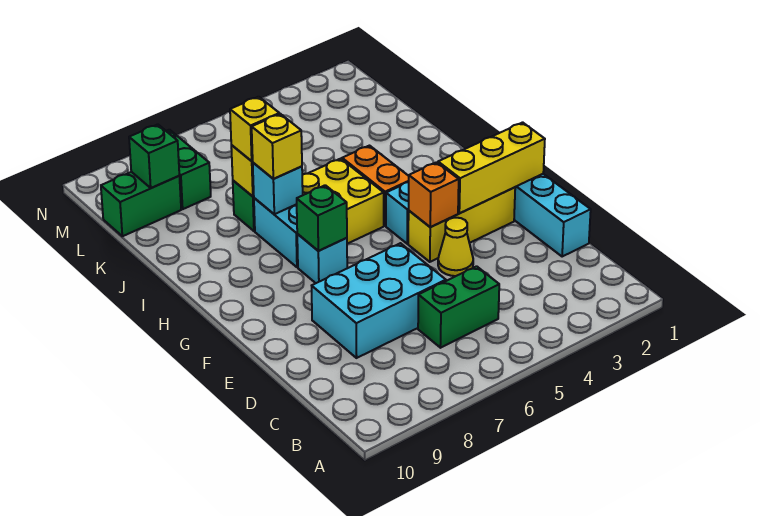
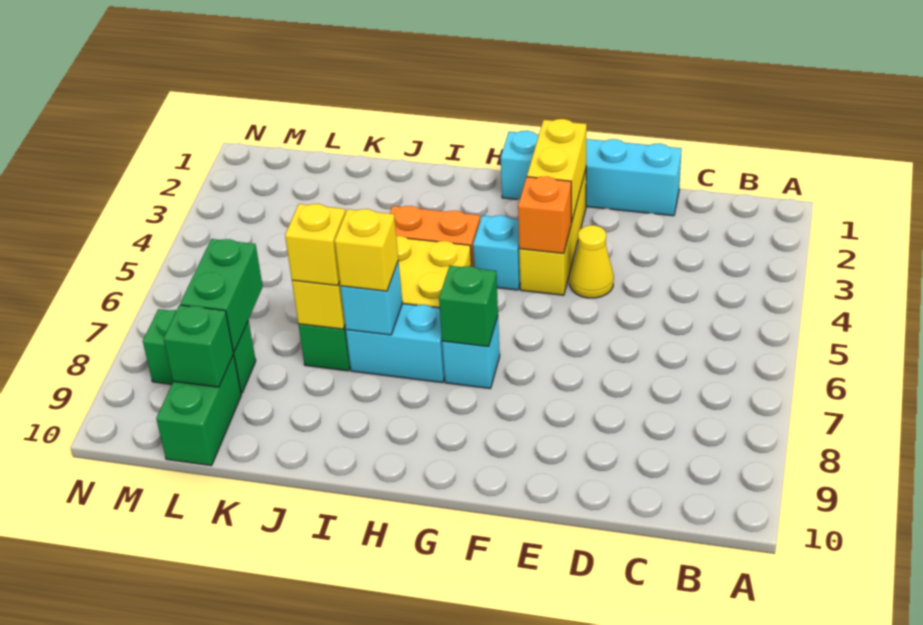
green 1x2 brick [418,266,499,348] -> green 1x2 brick moved to [180,239,263,352]
cyan 2x3 brick [312,243,446,358] -> none
yellow 1x3 brick [438,122,545,213] -> yellow 1x2 brick [527,119,587,223]

